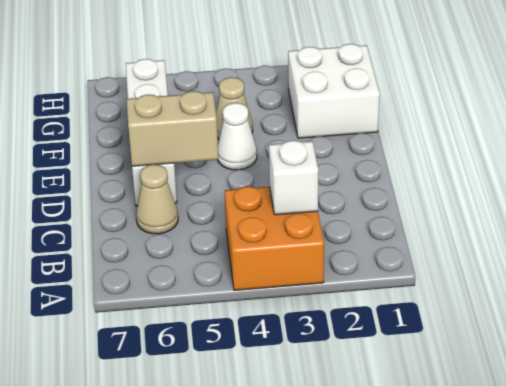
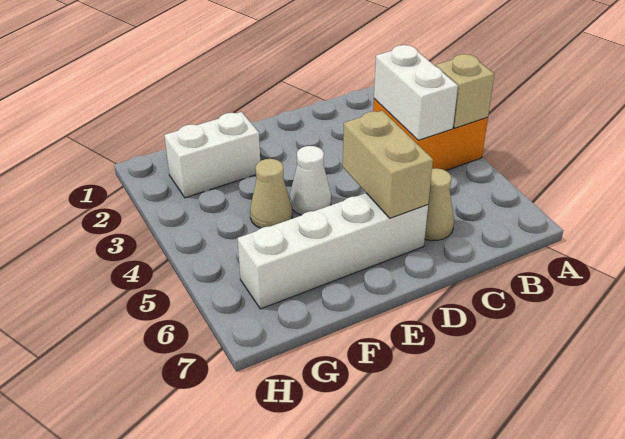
none -> tan 1x1 brick [436,54,494,128]
white 1x1 brick [269,141,318,215] -> white 1x2 brick [374,45,458,140]
white 2x2 brick [288,44,380,138] -> white 1x2 brick [164,112,260,198]

